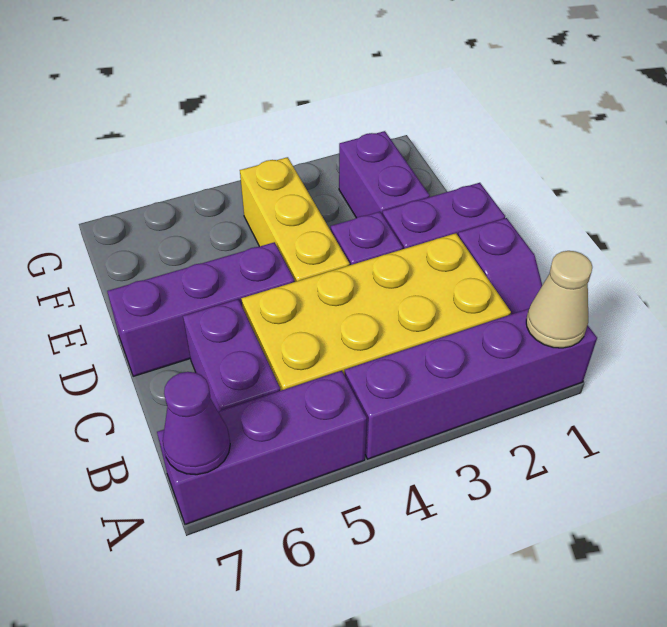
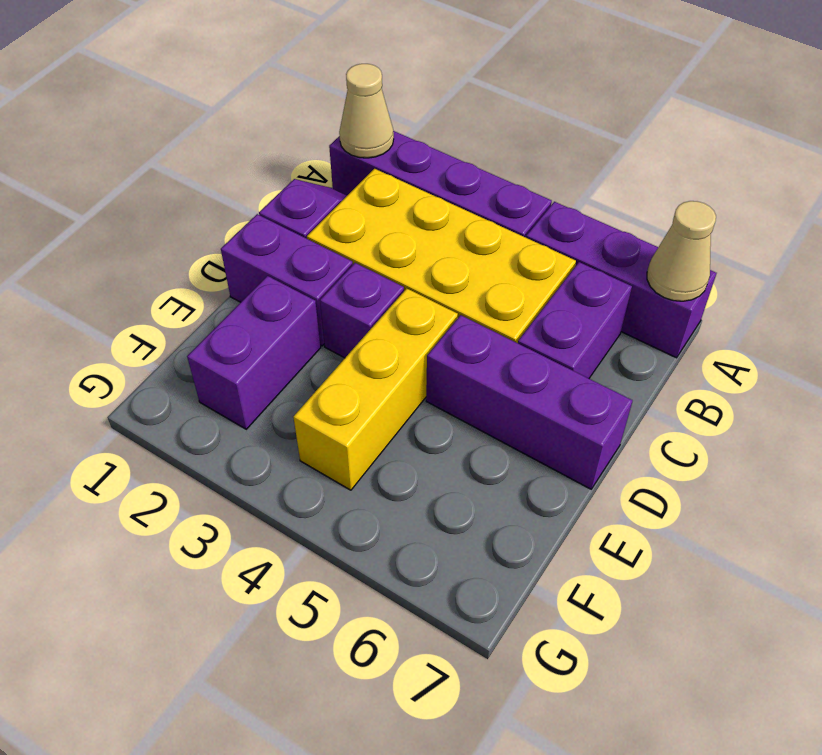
purple 1x1 cone [163,372,230,475] -> tan 1x1 cone [647,201,716,301]

